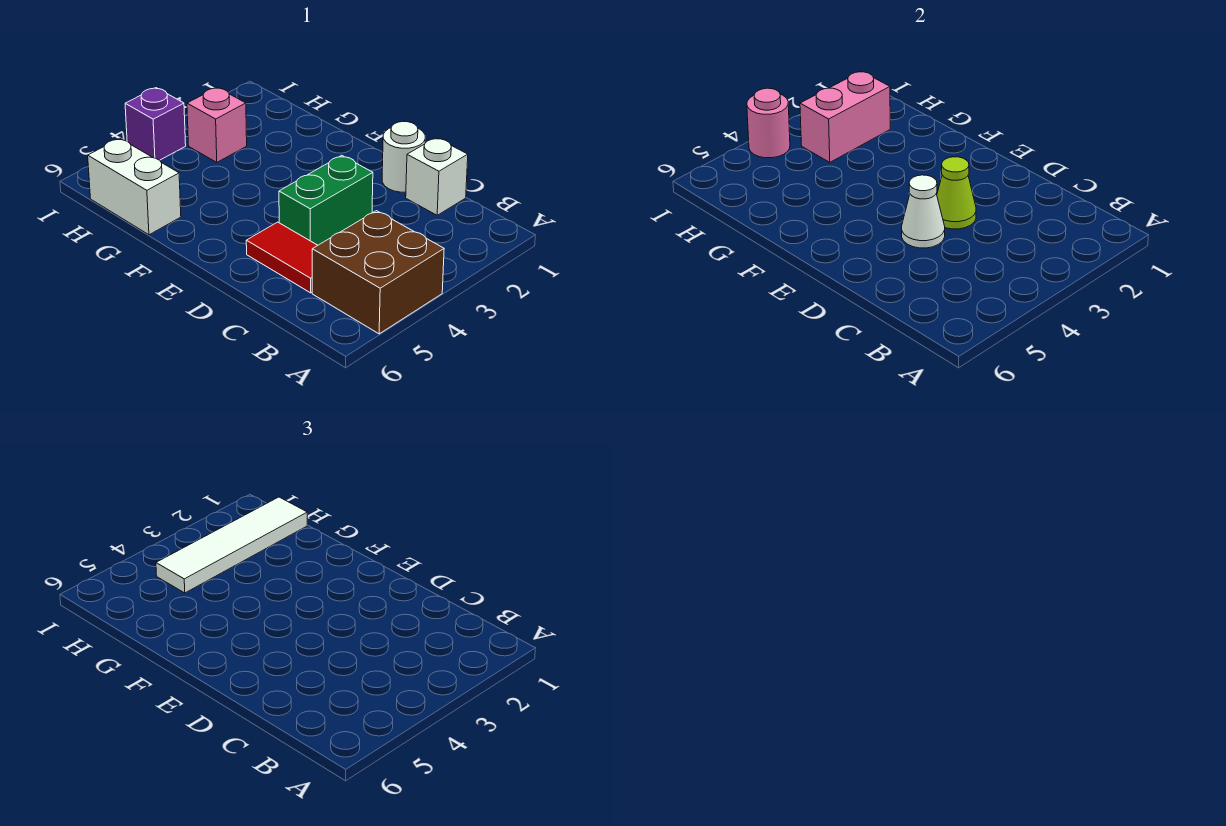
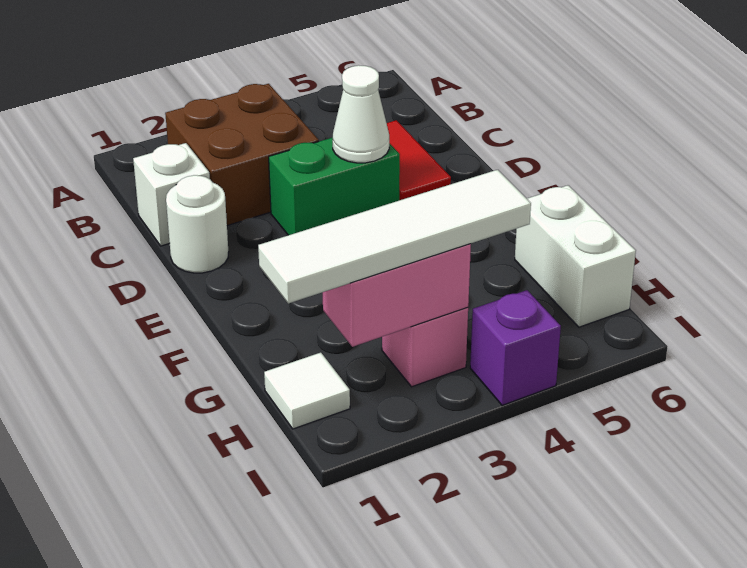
brown 2x2 brick [312,211,444,334] -> brown 2x2 brick moved to [165,84,319,226]
lime 1x1 cone [937,157,976,229] -> none
none -> white 1x1 tile [264,353,350,429]
pink 1x1 round brick [747,88,790,158] -> none

